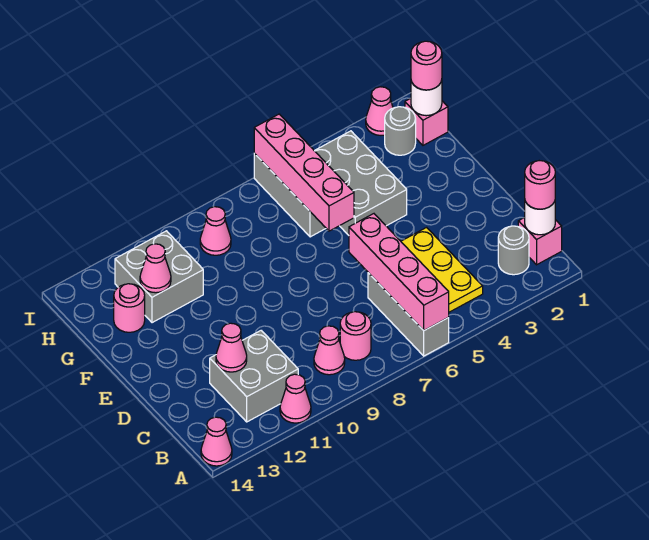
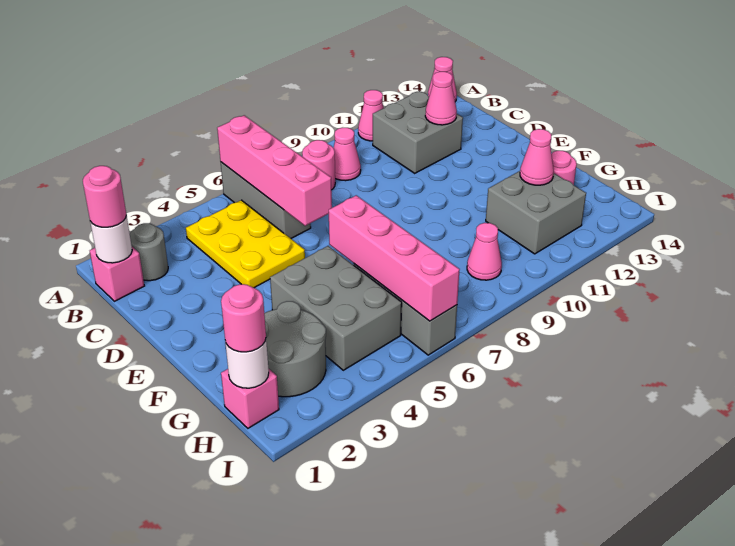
grey 1x1 round brick [385,107,416,155] -> grey 2x2 round brick [264,301,326,397]
pink 1x1 cone [366,87,393,135] -> none

